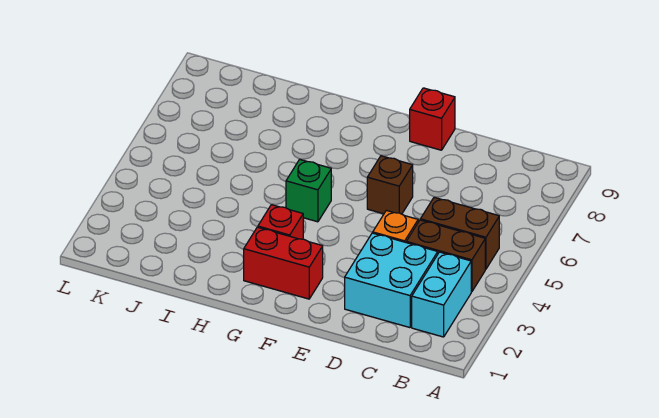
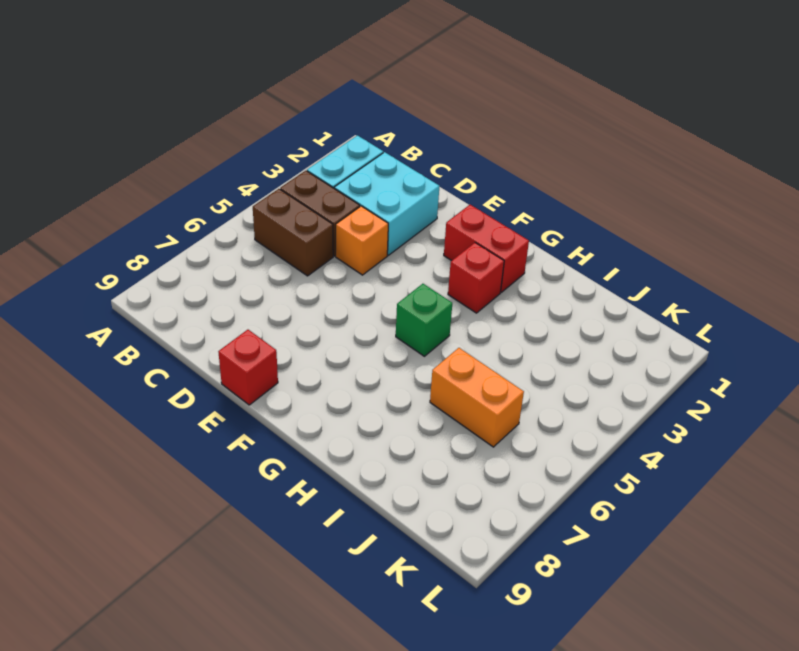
brown 1x1 brick [367,156,413,214] -> none
none -> orange 1x2 brick [430,348,524,447]

